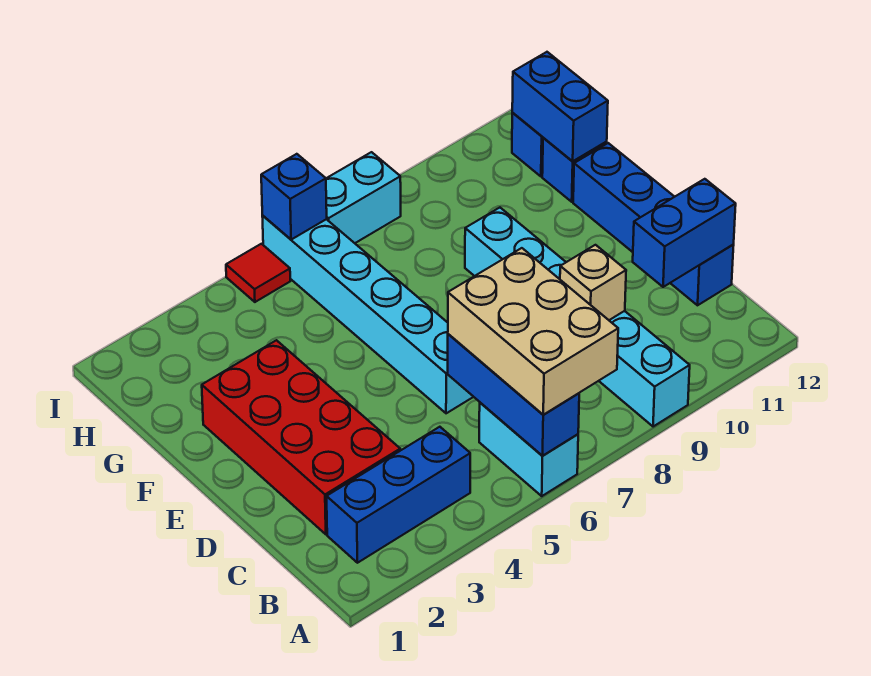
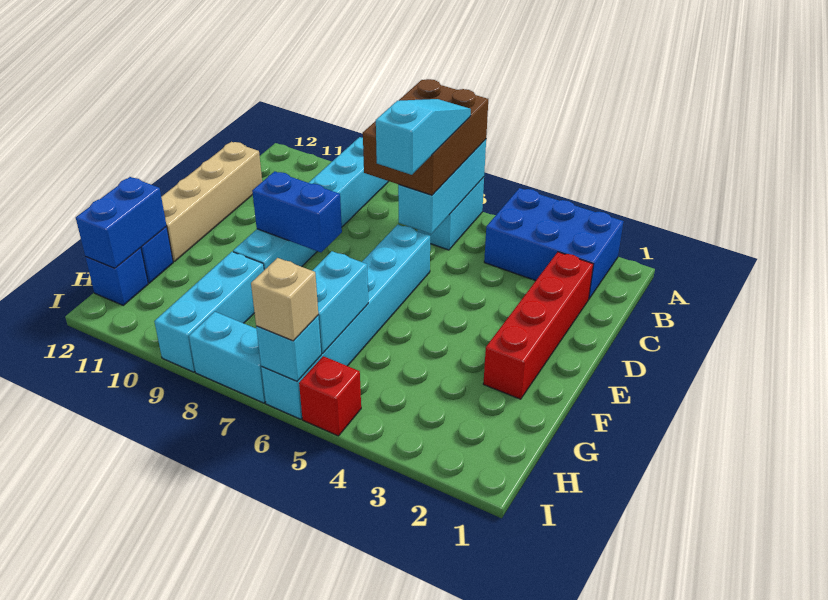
blue 1x3 brick [448,334,579,456] -> cyan 1x3 brick [398,139,486,234]
tan 2x3 brick [448,248,618,415] -> brown 2x3 brick [363,79,488,195]
blue 1x3 brick [327,427,470,563] -> blue 2x3 brick [484,188,624,299]
none -> cyan 1x3 slope [376,99,471,175]
red 2x4 brick [202,340,400,534] -> red 1x4 brick [483,252,593,399]
tan 1x1 brick [560,245,626,320] -> tan 1x1 brick moved to [251,258,318,341]
blue 1x2 brick [633,179,736,287] -> blue 1x2 brick moved to [252,171,342,252]
blue 1x4 brick [573,143,734,305] -> tan 1x4 brick [161,142,262,261]
none -> cyan 1x2 brick [312,251,368,354]
none -> cyan 1x3 brick [154,252,264,372]
red 1x1 tile [226,244,290,302] -> red 1x1 brick [299,356,361,436]
blue 1x1 brick [261,154,327,239] -> cyan 1x1 brick [256,315,321,381]

